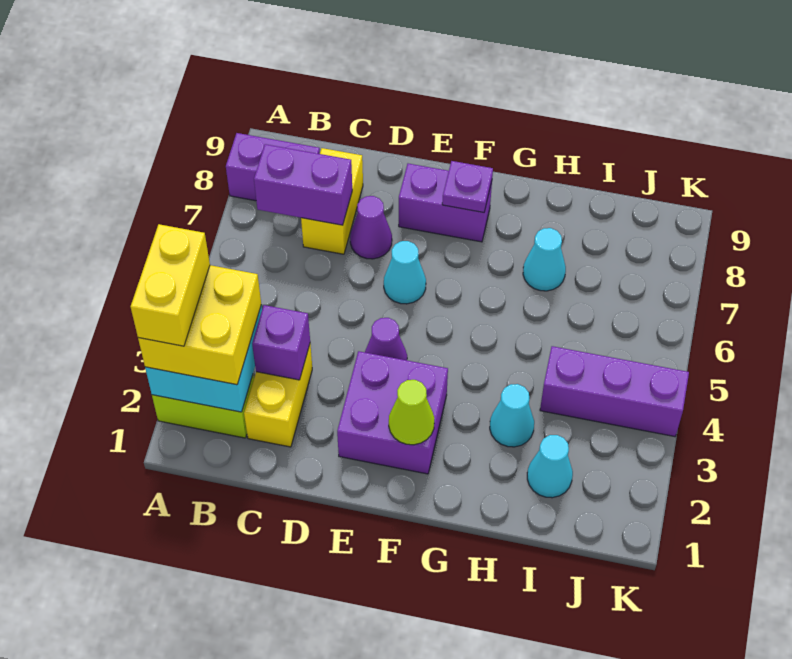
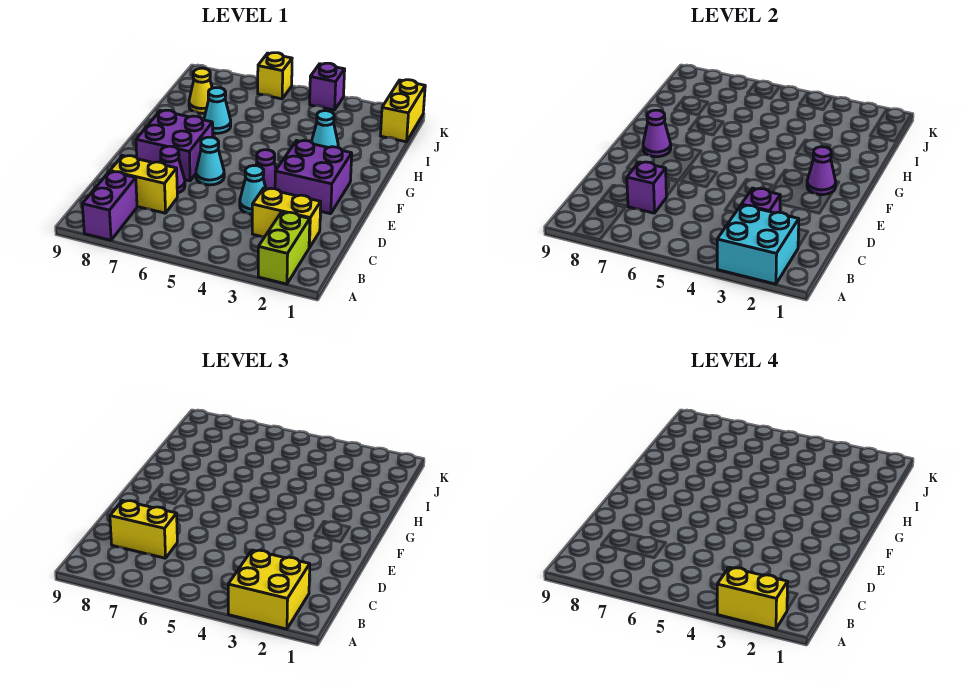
purple 1x2 brick [254,144,352,225] -> purple 1x1 brick [627,162,667,213]
none -> yellow 1x2 brick [110,501,177,558]
purple 1x2 brick [399,164,492,242] -> purple 2x2 brick [136,110,213,181]
lime 1x1 cone [389,380,434,445] -> purple 1x1 cone [807,147,836,195]
purple 1x1 plate [442,161,493,212] -> purple 1x1 cone [643,110,671,157]
cyan 1x1 cone [527,435,573,498] -> cyan 1x1 cone moved to [240,166,266,214]
purple 1x3 brick [540,346,689,437] -> purple 1x1 brick [310,63,345,110]
none -> yellow 1x1 cone [189,68,212,113]
none -> yellow 1x2 brick [381,80,425,142]
none -> yellow 1x1 brick [258,53,292,99]

